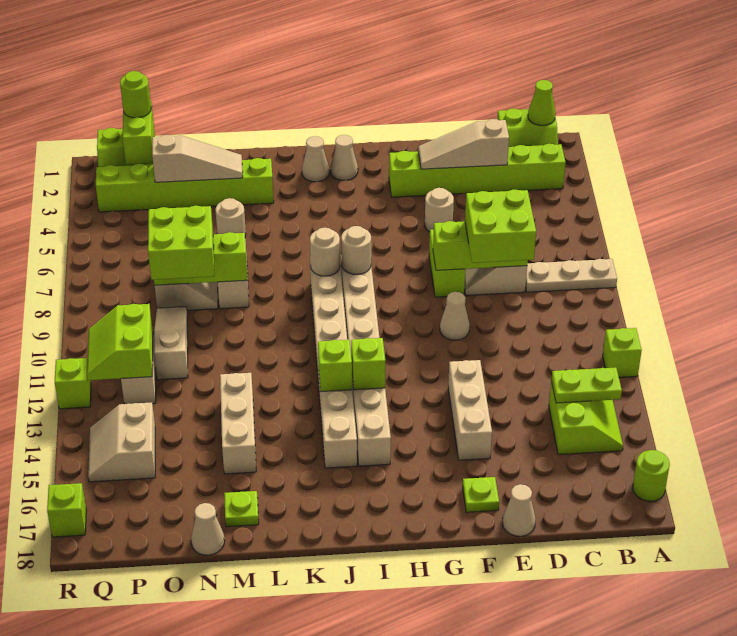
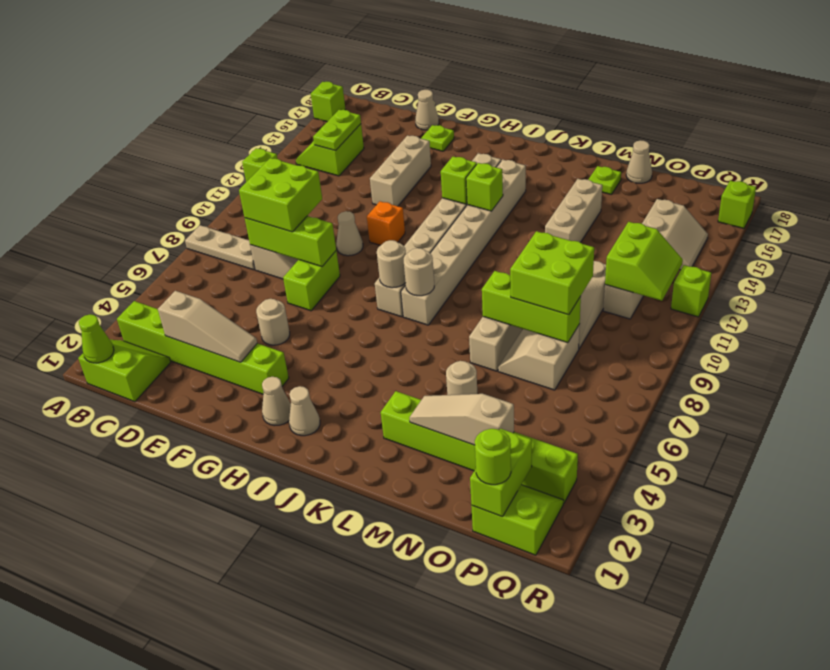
lime 1x1 round brick [633,450,670,501] -> lime 1x1 brick [311,82,346,122]
lime 1x2 plate [551,367,622,403] -> lime 1x2 plate turned to [313,110,361,151]
none -> orange 1x1 brick [367,201,405,245]
tan 1x1 cone [302,136,329,182] -> tan 1x1 cone moved to [262,377,291,426]

